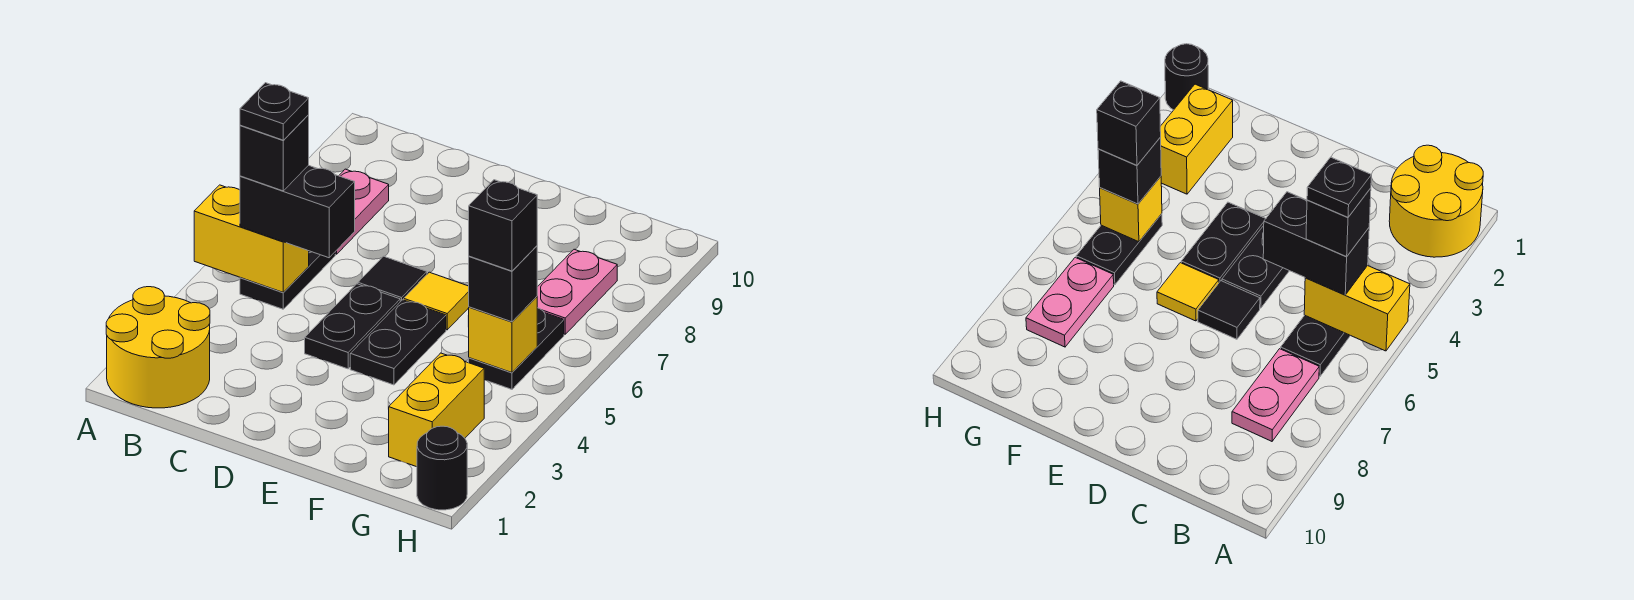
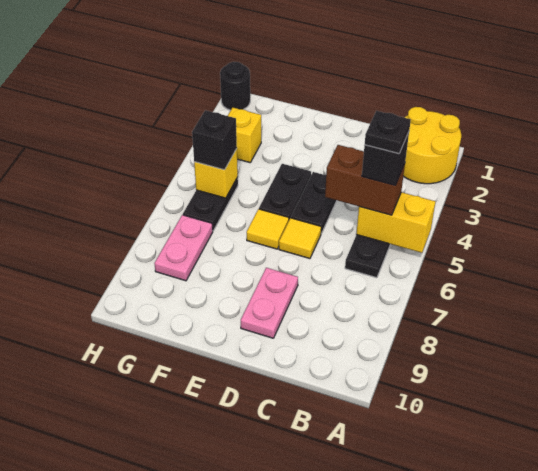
black 1x2 brick [240,165,355,258] -> brown 1x2 brick [325,145,405,215]
pink 1x2 plate [335,169,389,254] -> pink 1x2 plate moved to [241,268,298,338]
black 1x1 tile [358,256,427,302] -> yellow 1x1 tile [279,218,321,259]
yellow 1x2 brick [389,353,484,467] -> yellow 1x1 brick [228,108,261,163]
black 1x1 brick [469,180,537,271] -> none

